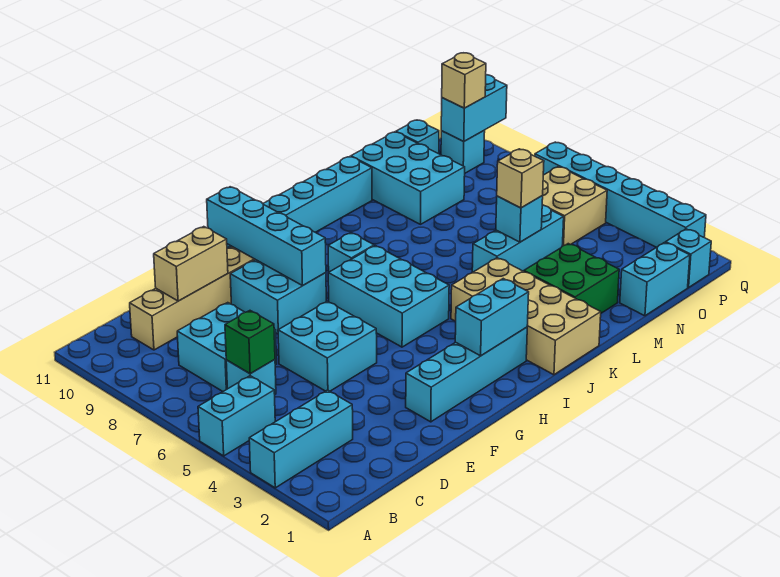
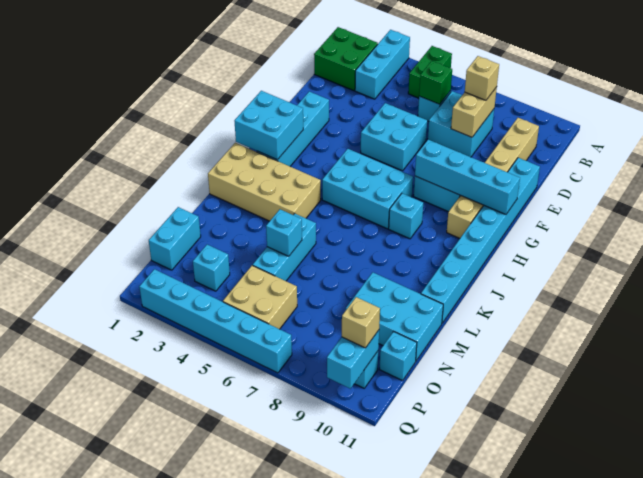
cyan 1x2 brick [198,376,275,456] -> green 1x2 brick [408,46,452,98]
tan 1x2 brick [154,227,228,301] -> tan 1x2 brick moved to [451,87,497,137]
cyan 1x2 brick [455,279,529,356] -> cyan 2x2 brick [234,91,303,160]
green 2x2 brick [524,244,619,313] -> green 2x2 brick moved to [314,27,378,91]
tan 1x1 brick [497,149,544,208] -> tan 1x1 brick moved to [465,56,499,100]
cyan 1x1 brick [666,229,711,288] -> cyan 1x1 brick moved to [193,245,230,291]

